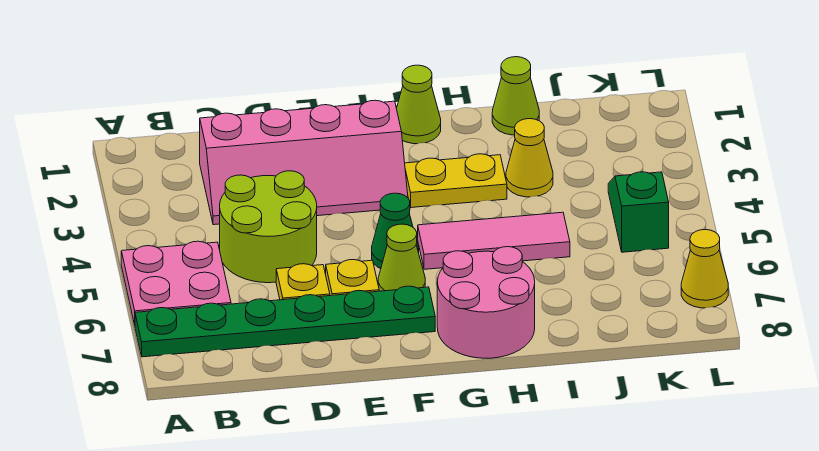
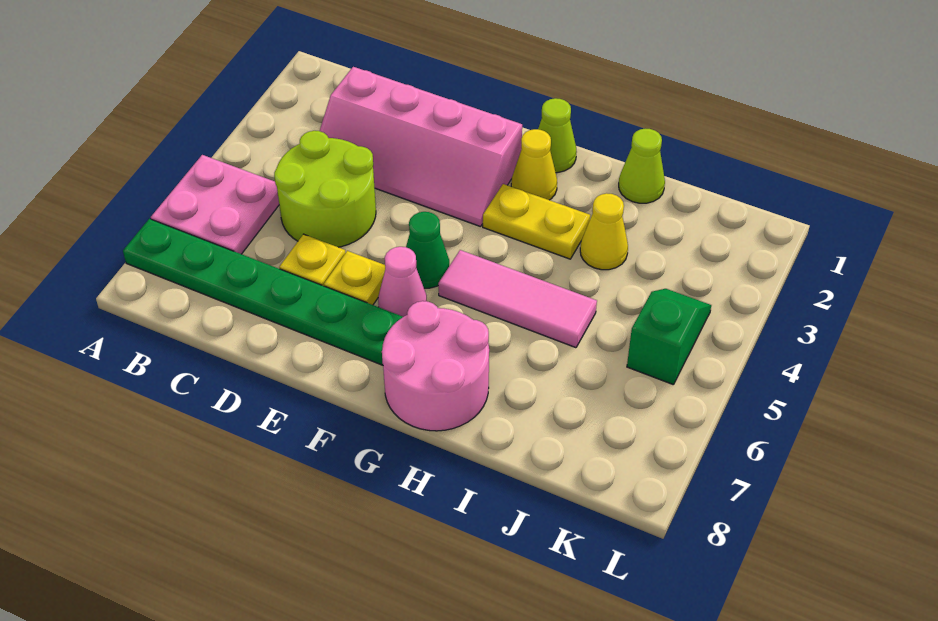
lime 1x1 cone [378,224,425,291] -> pink 1x1 cone [378,247,427,317]
yellow 1x1 cone [681,230,728,308] -> yellow 1x1 cone moved to [511,129,557,200]

